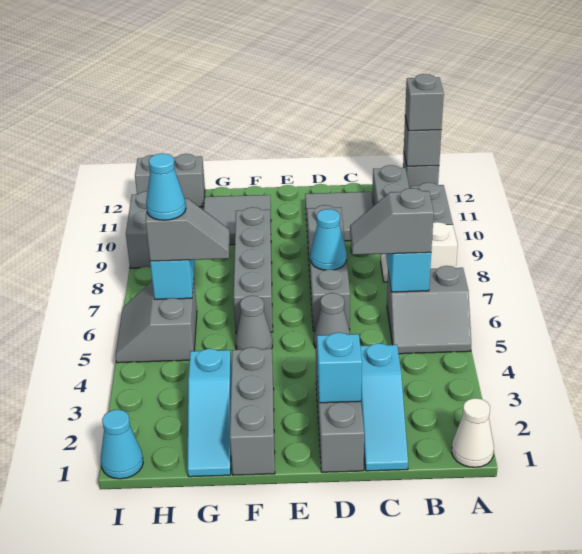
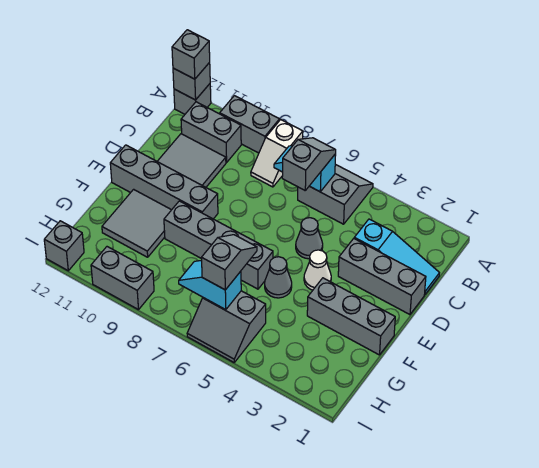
white 1x1 cone [452,398,494,467] -> white 1x1 cone moved to [304,250,331,290]
grey 2x2 slope [387,266,471,354] -> grey 2x2 slope turned to [298,164,373,224]
grey 1x2 slope [350,188,434,255] -> grey 1x2 slope turned to [282,138,336,190]
cyan 1x1 brick [317,333,362,403] -> none
grey 1x4 brick [307,205,350,331] -> grey 1x4 brick moved to [110,145,218,219]
cyan 1x1 cone [310,209,347,270] -> none
cyan 1x3 slope [188,349,232,477] -> none
cyan 1x1 cone [146,154,186,220] -> none
grey 1x2 brick [135,154,205,207] -> grey 1x1 brick [44,221,84,271]
cyan 1x1 cone [101,410,143,479] -> none

